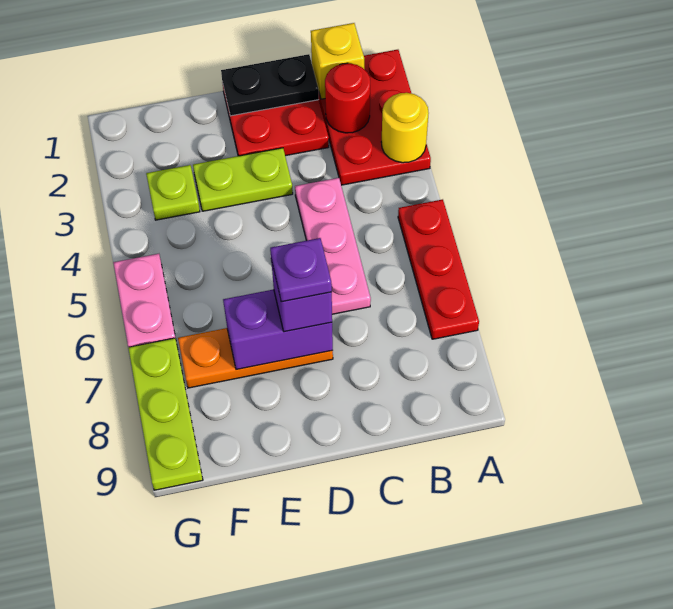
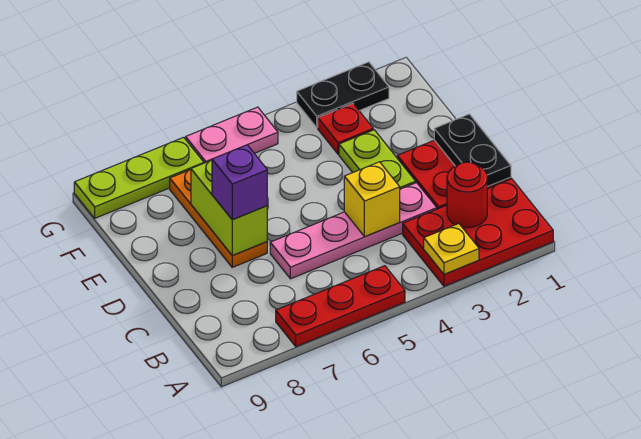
yellow 1x1 round brick [381,93,429,163] -> yellow 1x1 plate [424,224,479,274]
yellow 1x1 brick [311,23,364,99] -> yellow 1x1 brick moved to [344,162,400,237]
pink 1x3 plate [295,178,371,314] -> pink 1x4 plate [270,183,437,279]
purple 1x2 brick [223,290,333,370] -> lime 1x2 brick [191,160,267,256]
purple 1x1 plate [270,238,332,302] -> none
lime 1x1 plate [146,165,200,220] -> red 1x1 plate [318,104,373,154]
none -> black 1x2 plate [297,62,389,128]

